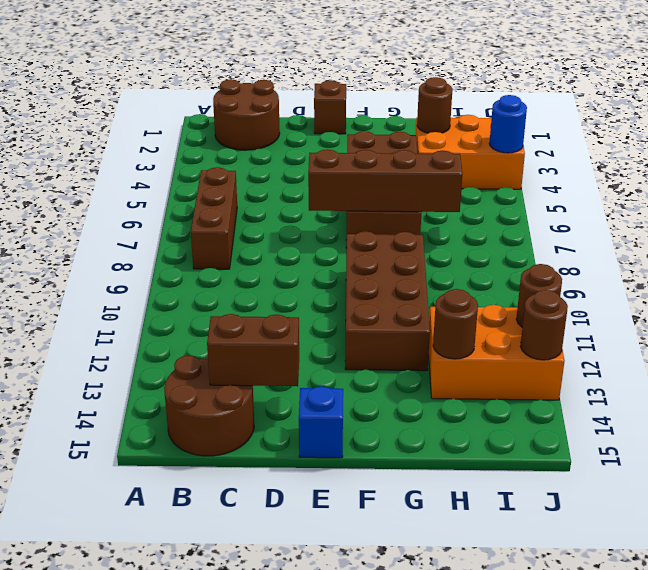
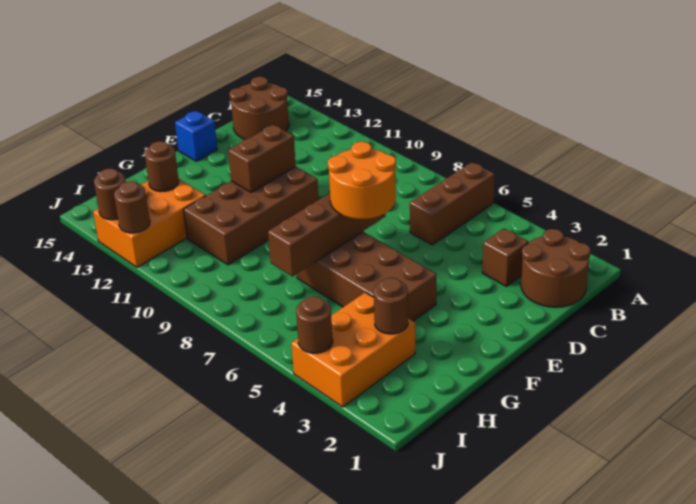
brown 1x3 brick [191,167,237,269] -> brown 1x3 brick turned to [410,162,495,245]
brown 1x2 brick [207,314,299,386] -> brown 1x2 brick moved to [228,125,296,192]
brown 1x1 brick [314,80,346,134] -> brown 1x1 brick moved to [482,228,528,286]
none -> orange 2x2 round brick [328,142,396,219]
brown 2x4 brick [345,231,430,371] -> brown 2x4 brick turned to [183,166,319,265]
blue 1x1 round brick [489,95,527,153] -> brown 1x1 round brick [296,296,333,353]

